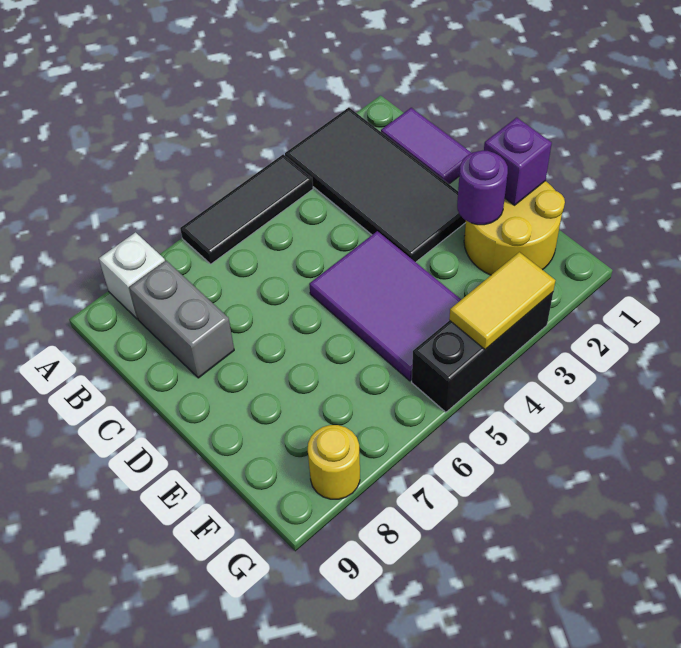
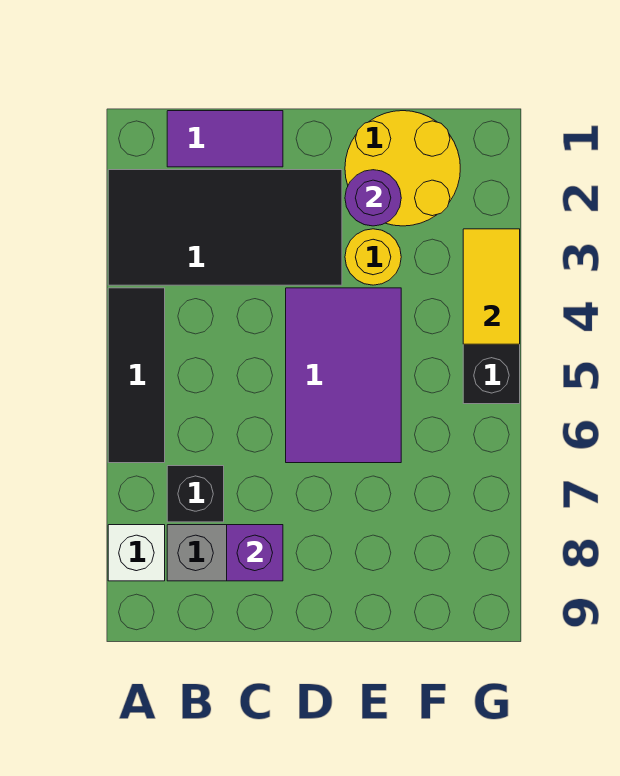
none -> black 1x1 brick [167,466,224,522]
purple 2x3 tile [309,231,461,381] -> purple 2x3 tile turned to [286,288,401,463]
purple 1x1 brick [484,118,552,205] -> purple 1x1 brick moved to [227,525,283,581]
yellow 1x1 round brick [308,425,360,499] -> yellow 1x1 round brick moved to [345,229,401,285]

